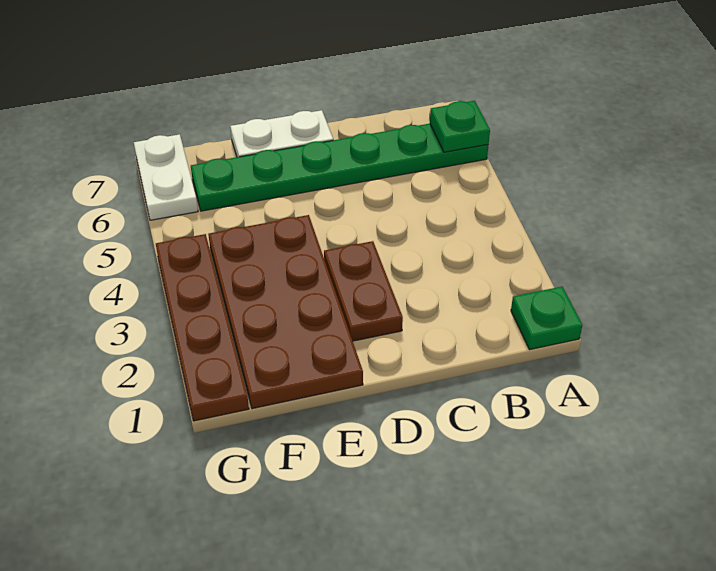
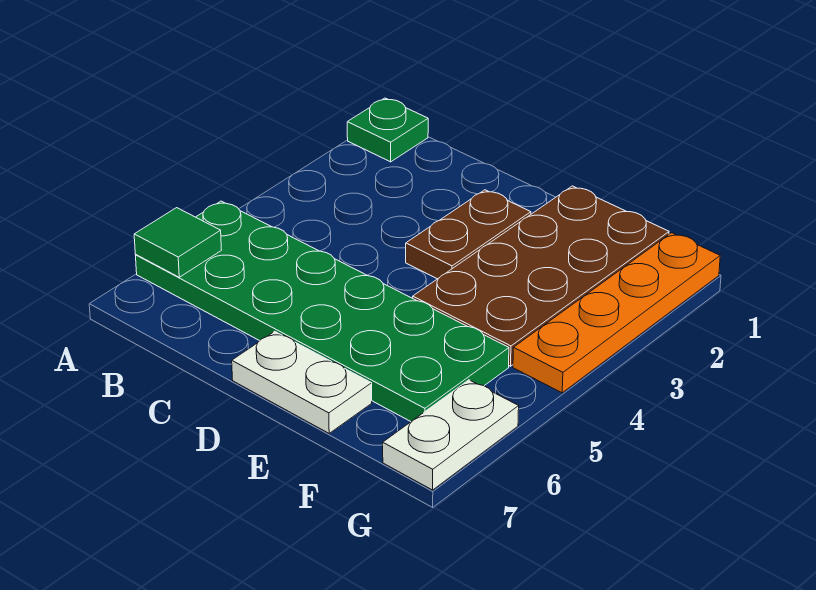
green 1x6 plate [191,124,488,211] -> green 2x6 plate [136,201,509,421]
green 1x1 plate [430,101,490,152] -> green 1x1 tile [134,208,221,277]
brown 1x4 plate [156,234,249,421] -> orange 1x4 plate [513,233,720,393]

